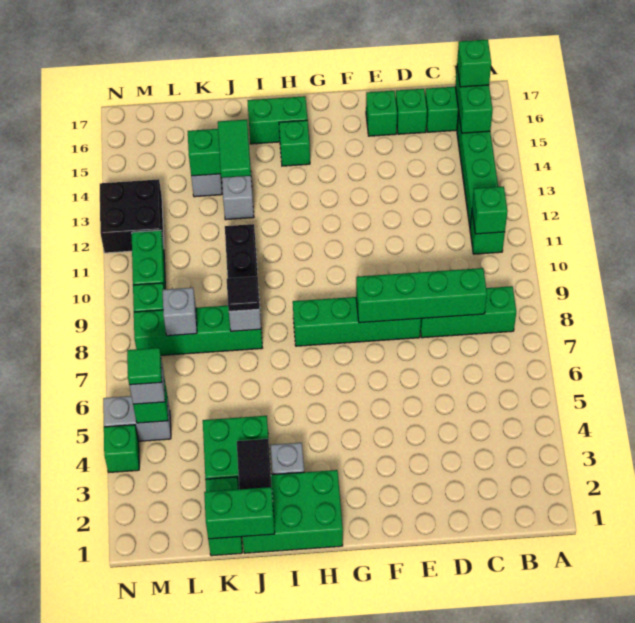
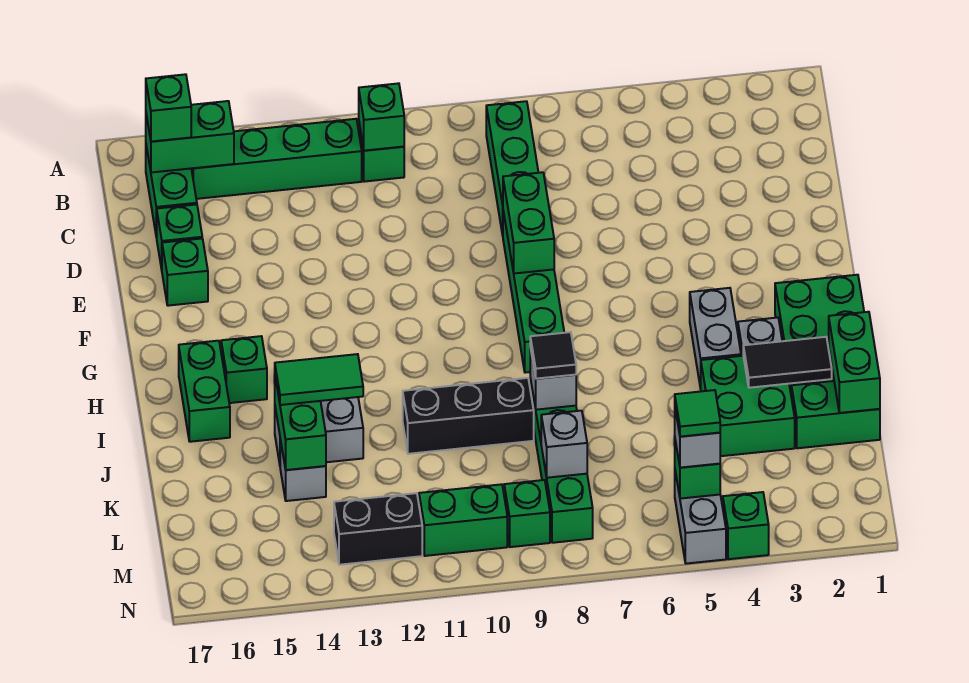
green 1x4 brick [356,268,487,323] -> green 1x2 brick [503,172,554,273]
none -> grey 1x2 brick [690,288,741,389]
black 2x2 brick [100,179,164,253] -> black 1x2 brick [334,493,422,565]

